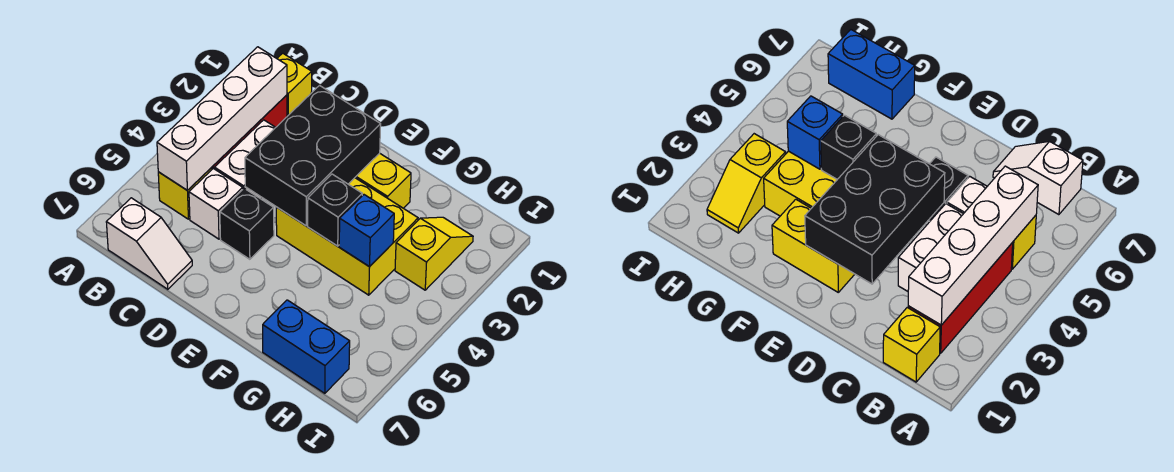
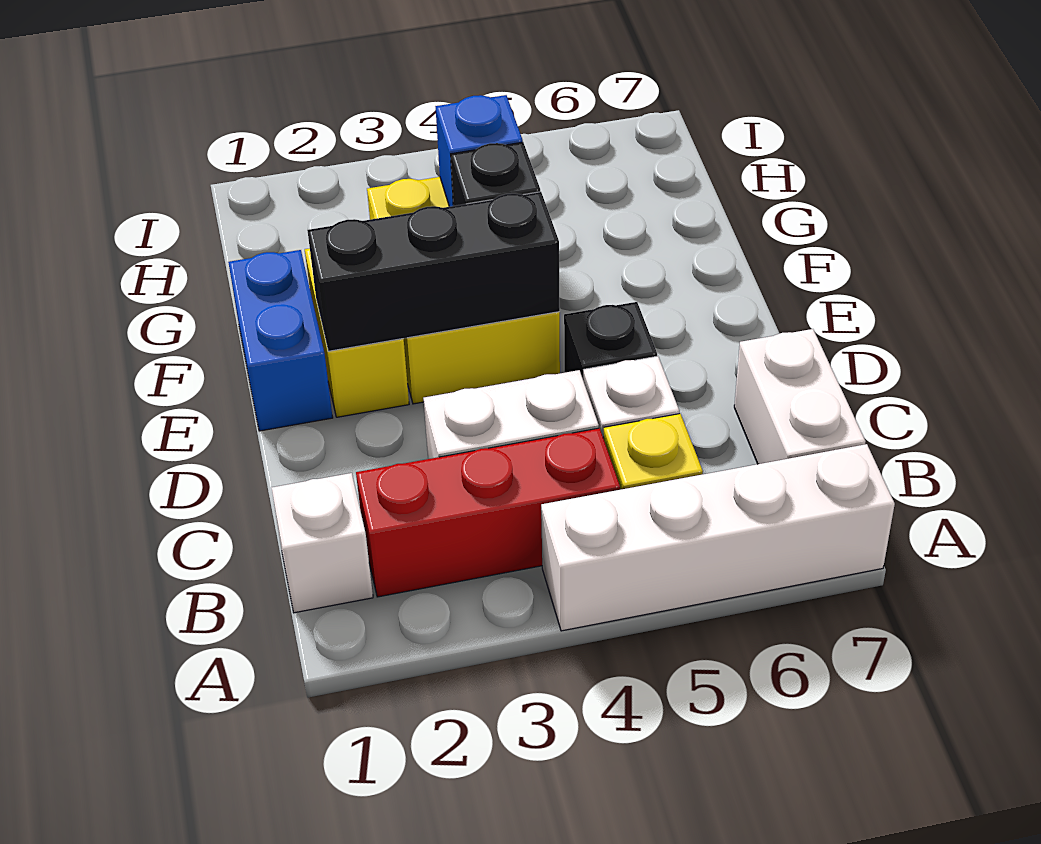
yellow 1x1 brick [277,53,312,116] -> white 1x1 brick [272,473,373,613]
white 1x4 brick [157,47,287,191] -> white 1x4 brick moved to [541,444,895,631]
white 1x2 slope [106,198,192,289] -> white 1x2 brick [734,329,866,464]
black 2x3 brick [245,86,381,226] -> black 1x3 brick [307,192,560,351]
blue 1x2 brick [263,300,350,393] -> blue 1x2 brick moved to [228,250,333,431]
yellow 1x2 slope [395,217,473,290] -> none

